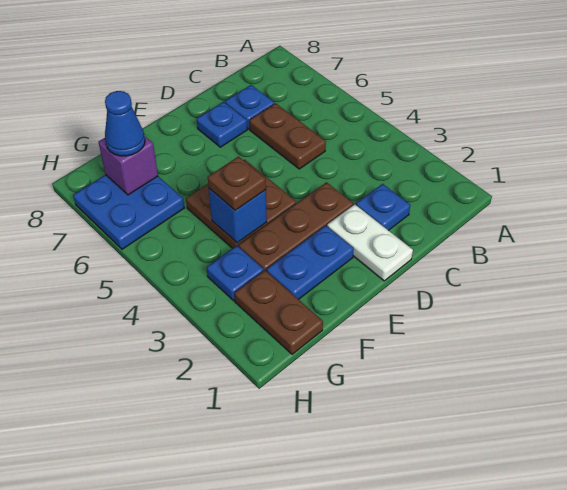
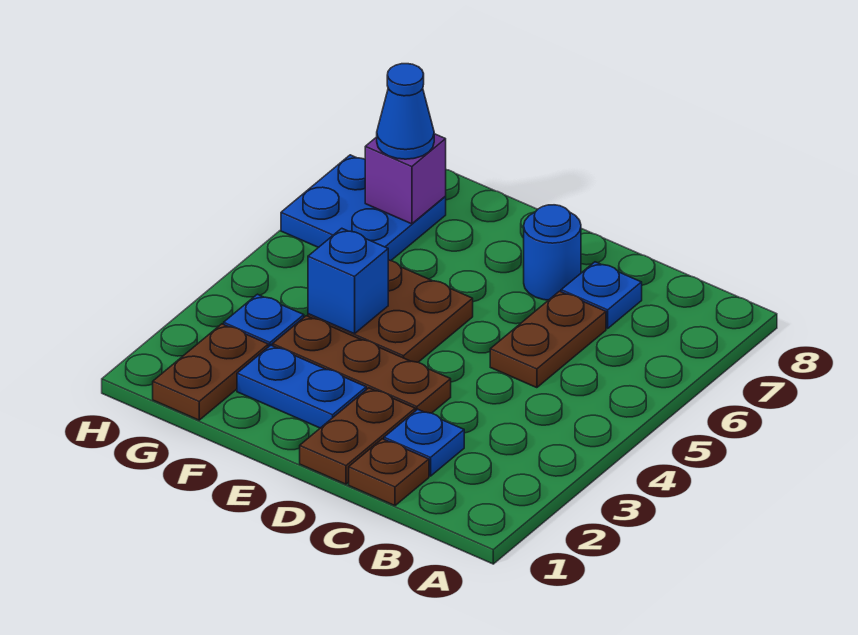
white 1x2 plate [327,204,413,281] -> brown 1x2 plate [300,388,415,484]
blue 1x1 plate [197,102,247,147] -> blue 1x1 round brick [524,205,581,300]
brown 1x1 plate [208,157,266,210] -> brown 1x1 plate moved to [349,439,429,506]

